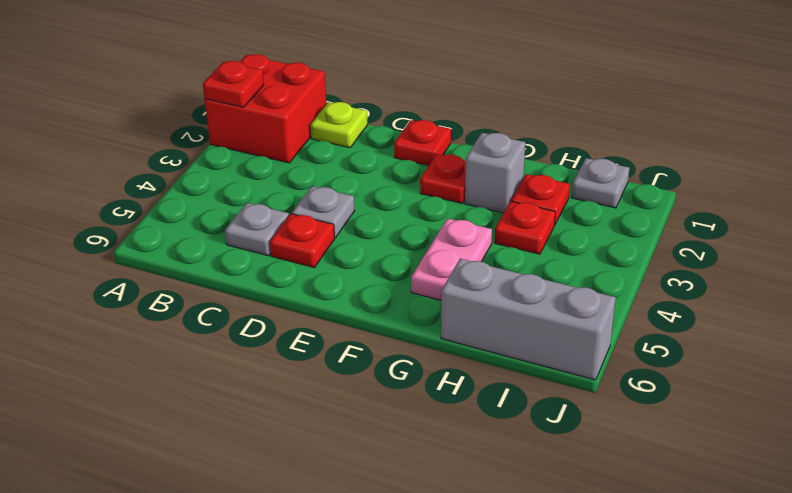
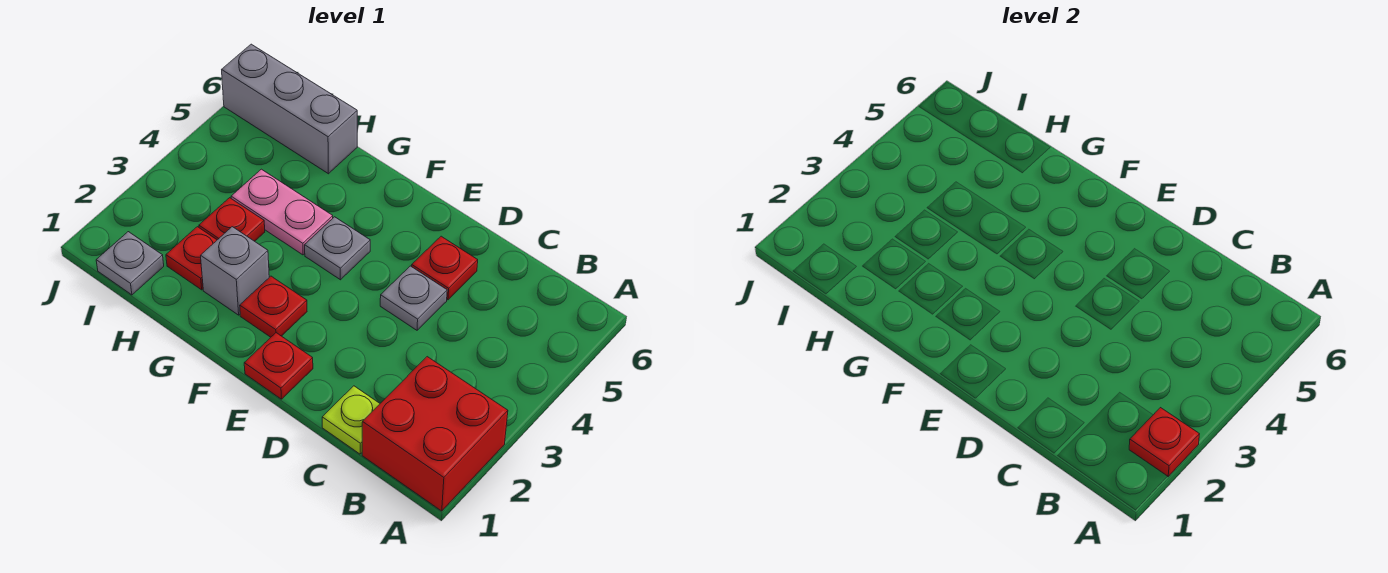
grey 1x1 plate [225,203,289,256] -> grey 1x1 plate moved to [305,217,370,280]
pink 1x2 plate [411,218,492,300] -> pink 1x2 plate turned to [231,169,333,255]

